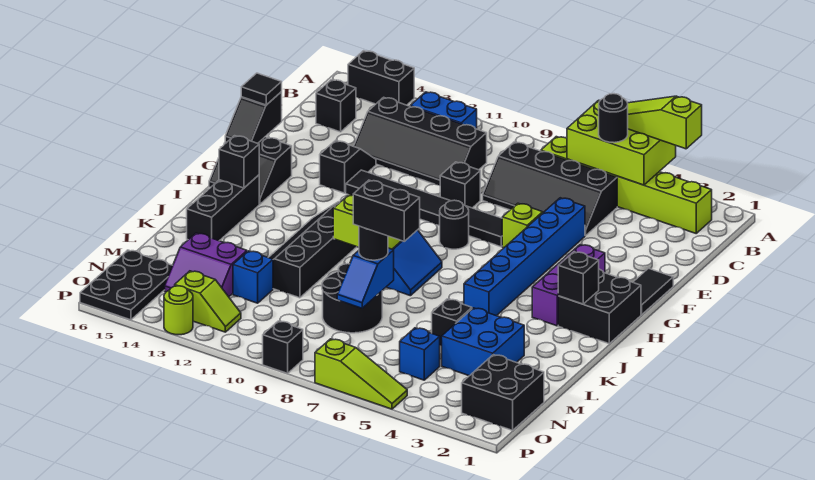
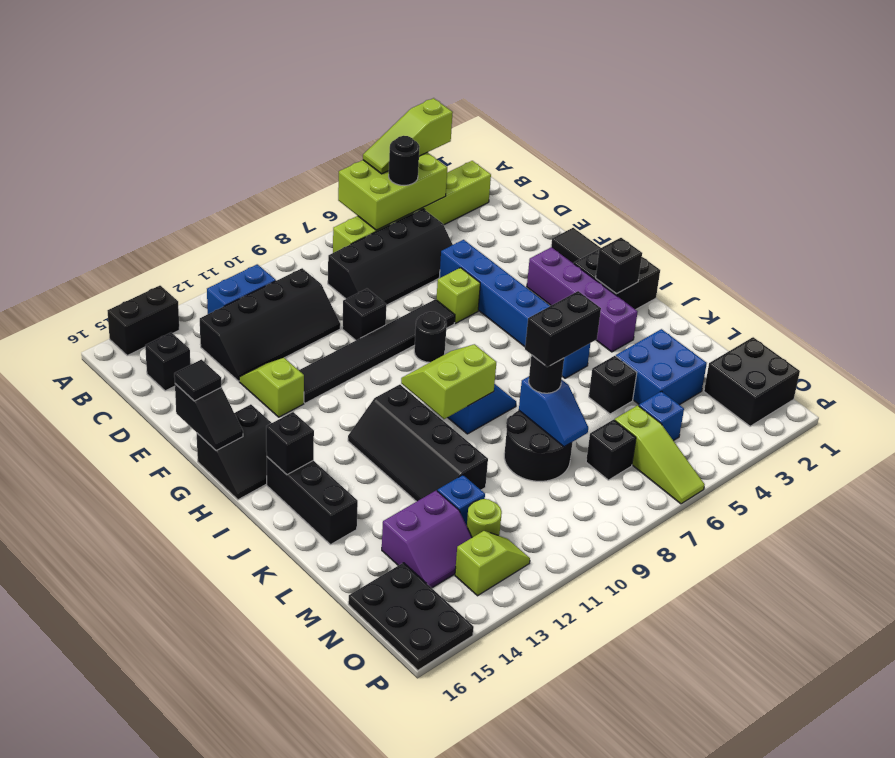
black 1x2 slope [320,140,376,193] -> lime 1x2 slope [239,358,304,417]
purple 1x3 brick [532,245,605,326] -> purple 1x4 brick [527,247,637,352]
lime 1x3 slope [315,339,407,409] -> lime 1x3 slope turned to [615,405,705,504]
black 1x1 brick [263,321,303,373] -> black 1x1 brick moved to [586,420,636,480]
lime 1x1 round brick [164,286,193,335] -> lime 1x1 round brick moved to [467,499,502,537]

